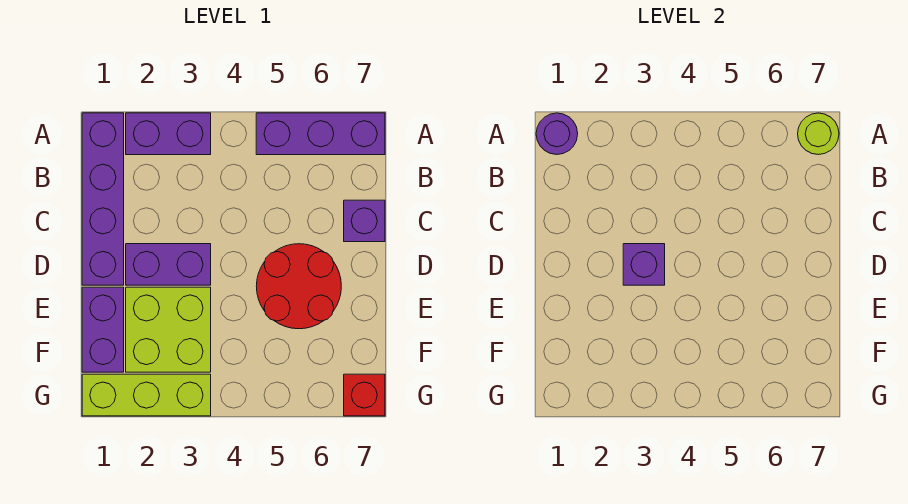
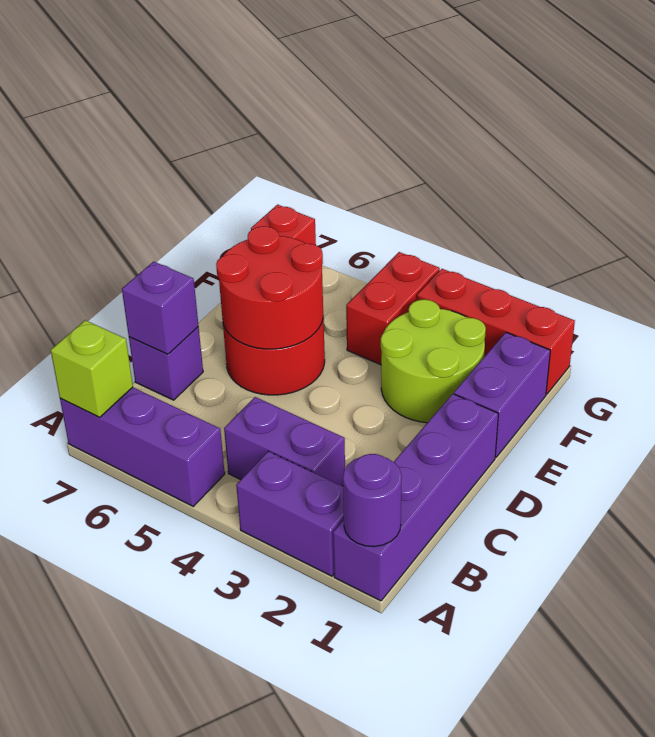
lime 1x1 round brick [798,113,839,155] -> lime 1x1 brick [51,320,133,417]
purple 1x2 brick [126,244,211,285] -> purple 1x2 brick moved to [224,397,345,486]
purple 1x1 brick [623,244,665,285] -> purple 1x1 brick moved to [122,261,198,354]
none -> red 2x2 round brick [216,226,323,349]
lime 2x2 brick [126,287,211,372] -> lime 2x2 round brick [381,300,486,423]
none -> red 1x2 brick [346,252,440,365]
lime 1x3 brick [82,374,211,416] -> red 1x3 brick [417,269,575,394]

